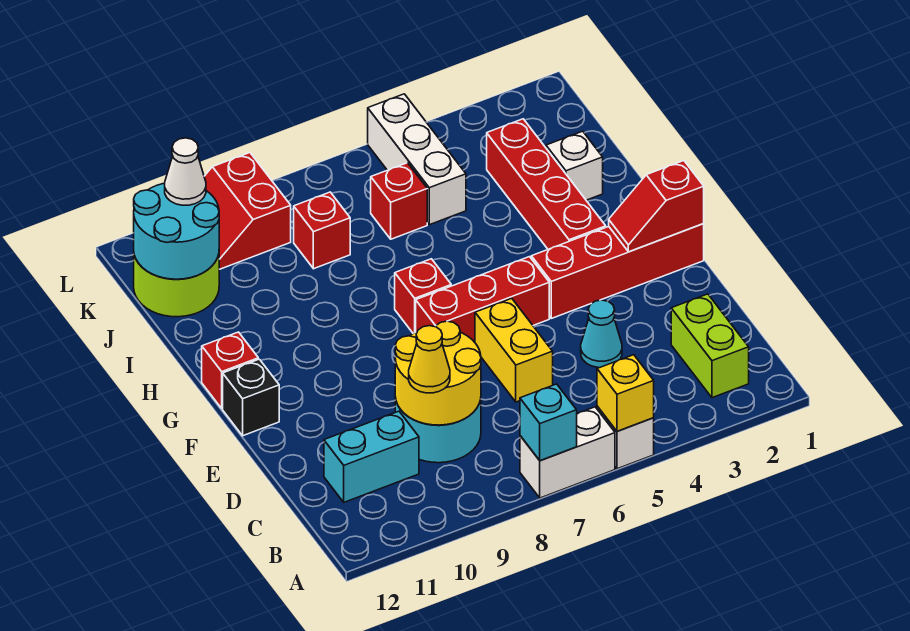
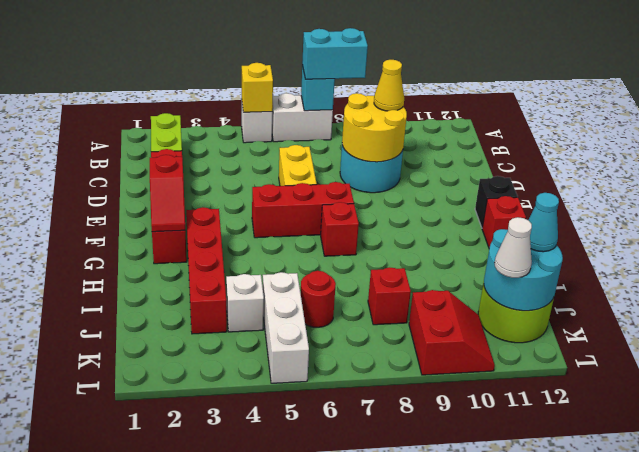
cyan 1x2 brick [324,411,419,502] -> cyan 1x2 brick moved to [302,28,368,79]
cyan 1x1 cone [581,300,622,368] -> cyan 1x1 cone moved to [529,193,559,252]
red 1x4 brick [531,224,704,318] -> red 1x4 brick turned to [151,149,187,264]
red 1x2 slope [609,161,704,252] -> red 1x2 slope turned to [150,155,185,232]
white 1x1 brick [546,131,603,200] -> white 1x1 brick moved to [226,274,264,332]
red 1x1 brick [371,163,427,239] -> red 1x1 round brick [301,271,336,327]

